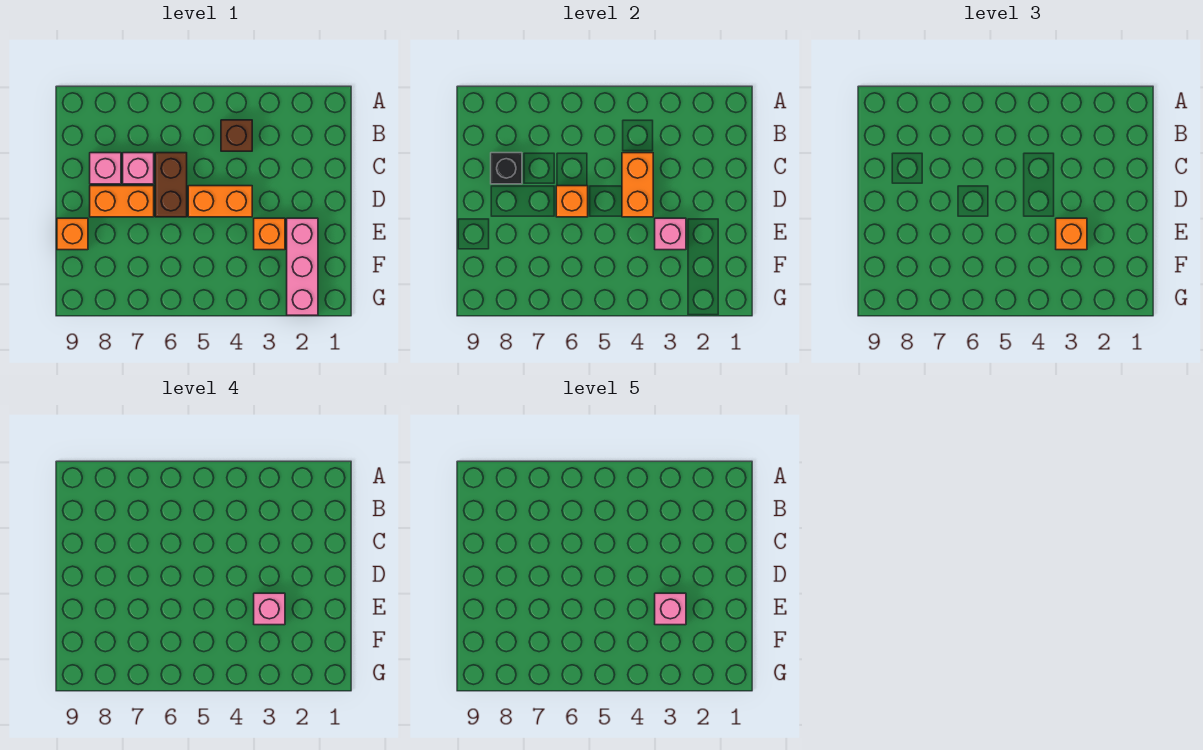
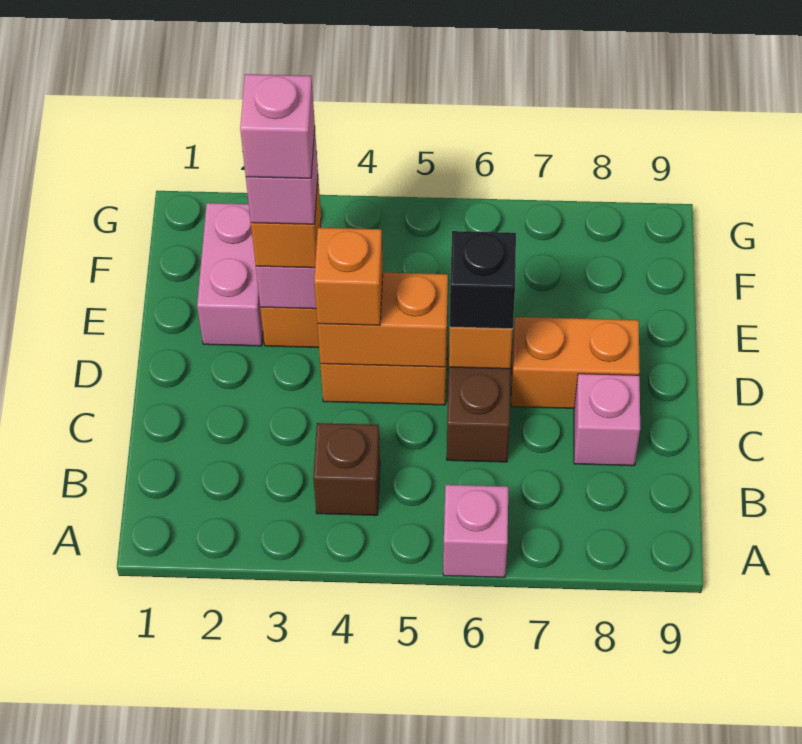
orange 1x2 brick [622,153,653,217] -> orange 1x2 brick turned to [317,273,448,367]
pink 1x1 brick [123,153,154,184] -> pink 1x1 brick moved to [443,485,508,577]
black 1x1 brick [491,153,522,184] -> black 1x1 brick moved to [450,231,516,329]
pink 1x3 brick [287,218,318,315] -> pink 1x2 brick [197,203,263,346]
orange 1x1 brick [57,218,88,250] -> orange 1x1 brick moved to [314,228,383,325]

